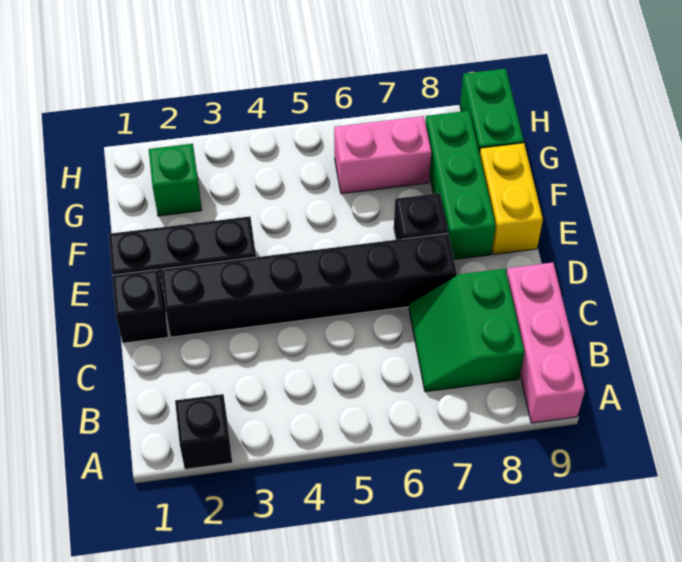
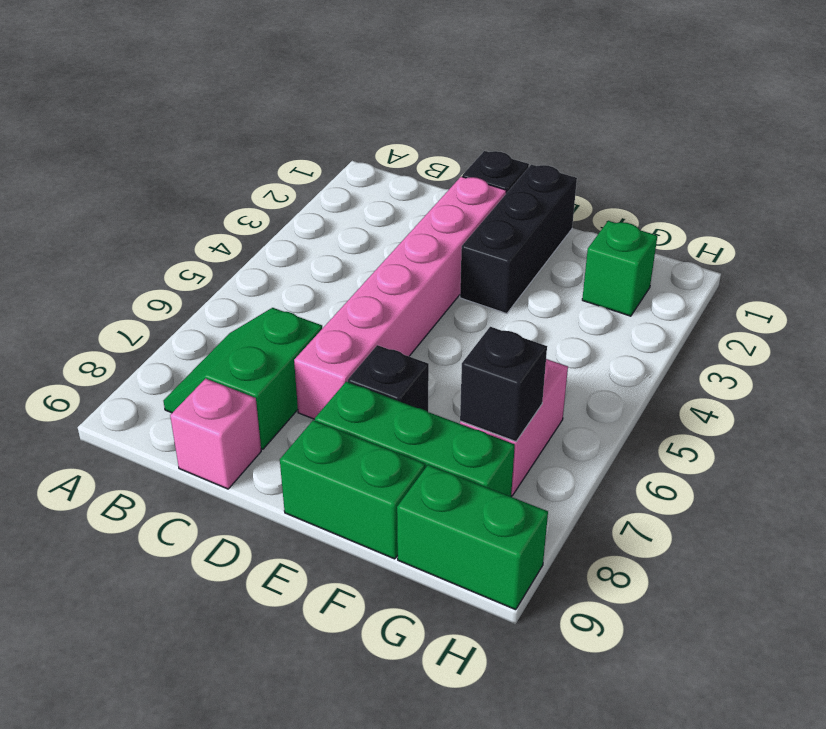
black 1x1 brick [175,394,232,469] -> black 1x1 brick moved to [460,327,547,442]
pink 1x3 brick [507,263,585,423] -> pink 1x1 brick [170,379,261,489]
green 2x2 slope [409,269,524,392] -> green 2x2 slope turned to [163,308,322,449]
black 1x6 brick [161,233,457,337] -> pink 1x6 brick [294,176,506,419]
yellow 1x2 brick [480,143,543,254] -> green 1x2 brick [280,420,425,559]

